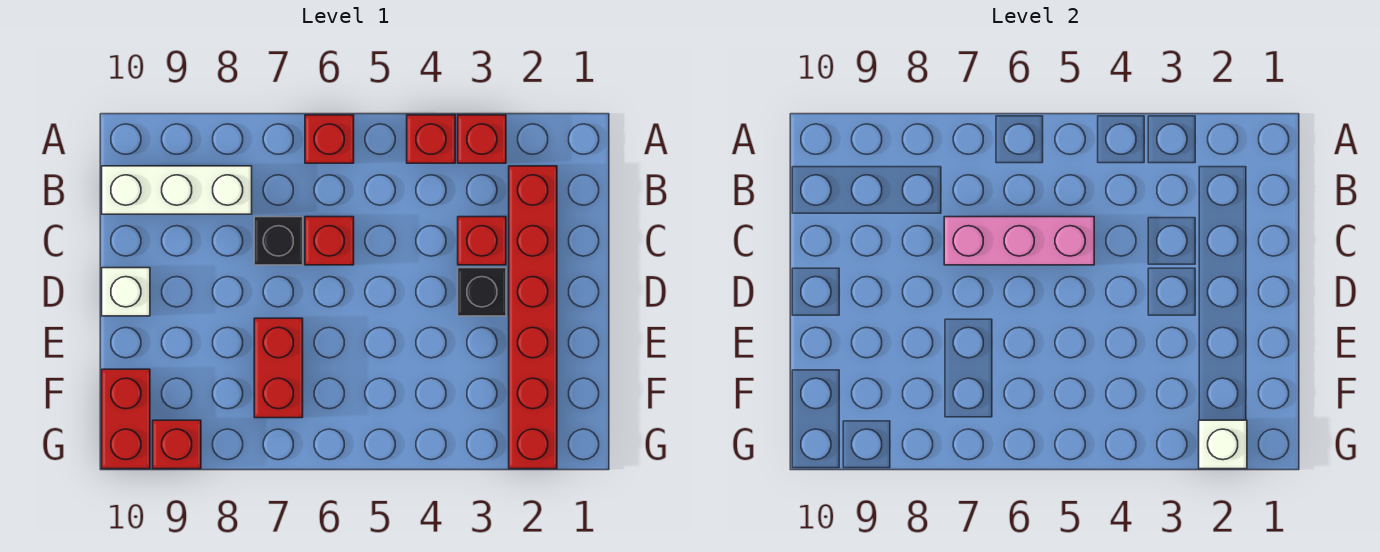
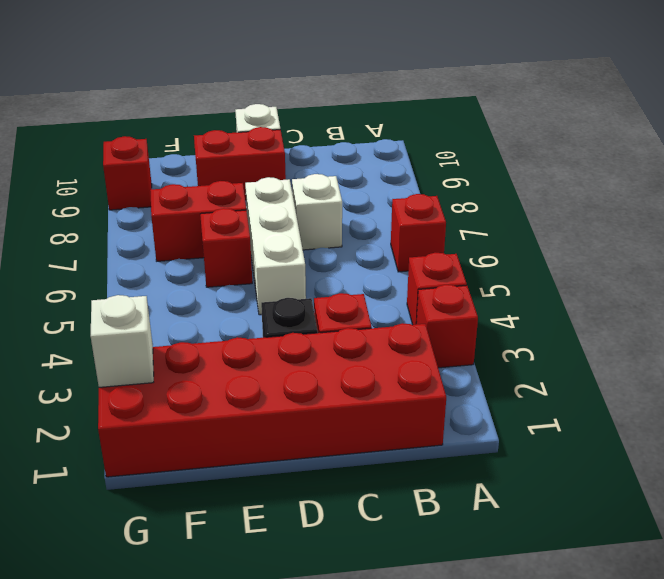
red 1x6 brick [509,166,557,469] -> red 2x6 brick [98,323,446,477]
white 1x3 brick [102,166,252,214] -> white 1x3 brick moved to [245,177,306,315]
pink 1x3 brick [944,217,1094,265] -> none
red 1x1 brick [305,217,354,265] -> red 1x1 brick moved to [200,208,252,287]
black 1x1 brick [254,217,303,265] -> white 1x1 brick [292,174,342,250]
red 1x2 brick [102,369,150,469] -> red 1x2 brick moved to [194,127,286,200]

